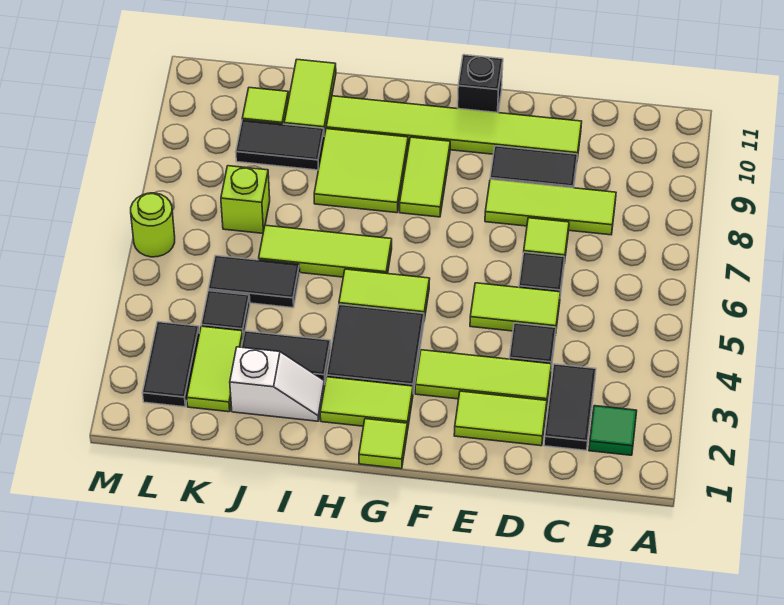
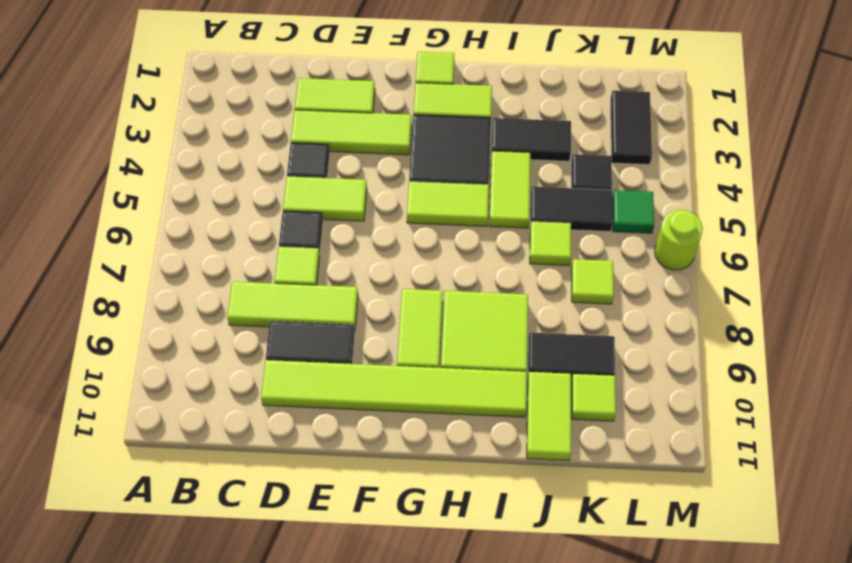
green 1x1 tile [589,406,637,455] -> green 1x1 tile moved to [612,190,654,233]
black 1x2 tile [544,364,596,451] -> none
black 1x1 brick [458,55,503,113] -> none
lime 1x3 tile [259,225,392,277] -> lime 1x1 tile [530,222,571,266]
white 1x2 slope [230,347,324,421] -> none
lime 1x2 tile [187,326,243,412] -> lime 1x2 tile moved to [489,151,530,228]
lime 1x1 brick [221,166,270,233] -> lime 1x1 tile [571,259,614,304]

